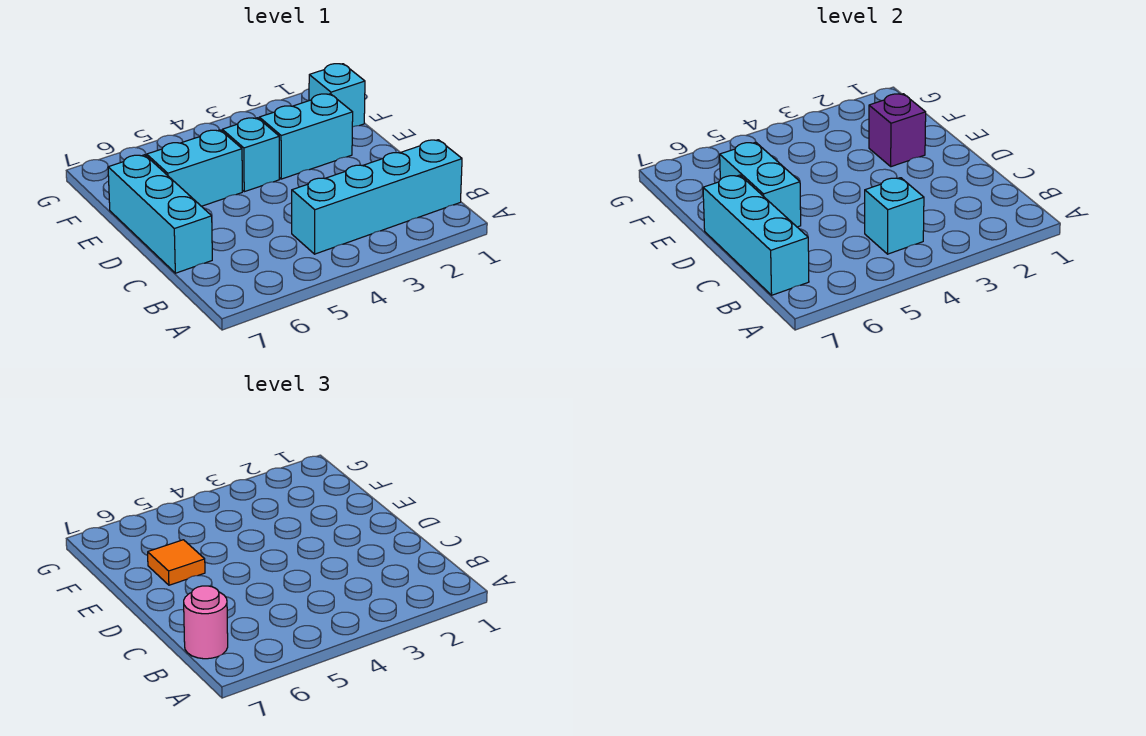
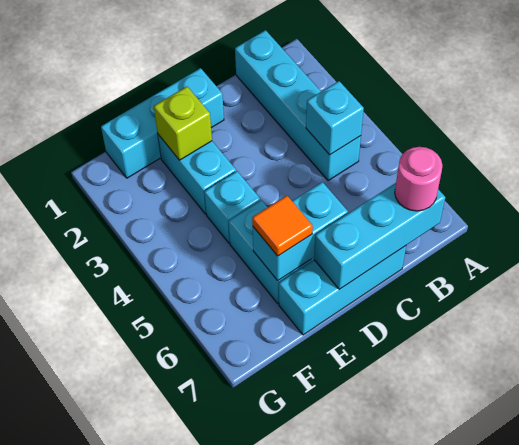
purple 1x1 brick [869,94,926,167] -> lime 1x1 brick [154,87,212,160]
cyan 1x1 brick [309,64,365,127] -> cyan 1x3 brick [101,68,224,178]

